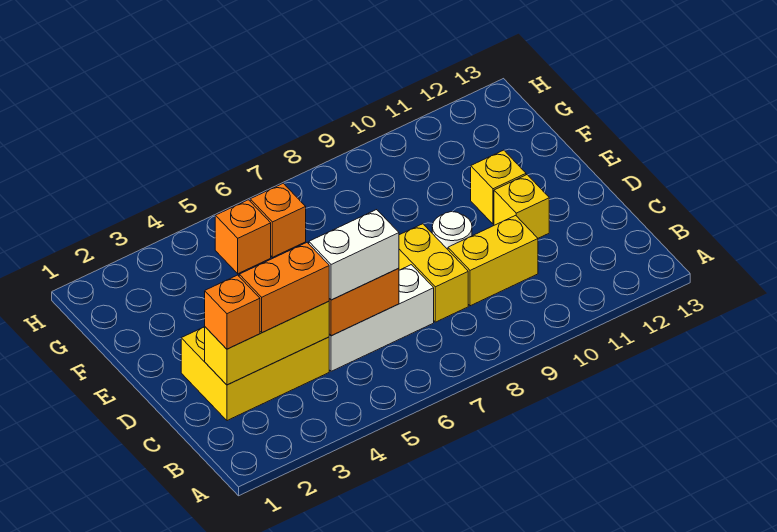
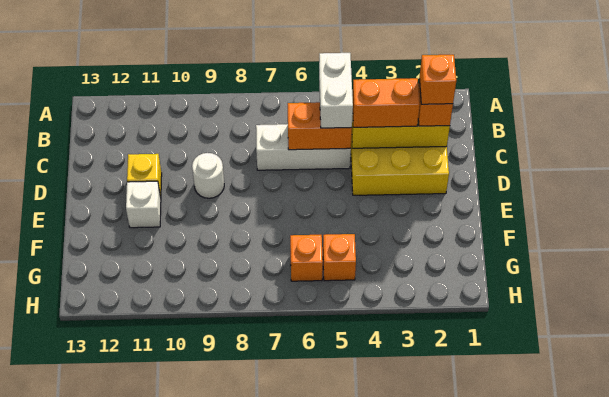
none -> orange 1x1 brick [419,55,456,104]
white 1x2 brick [309,210,399,300] -> white 1x2 brick turned to [319,53,353,128]
yellow 1x2 brick [399,224,468,322] -> none
yellow 1x2 brick [448,215,538,306] -> none
yellow 1x1 brick [471,150,526,224] -> white 1x1 brick [126,181,161,228]

